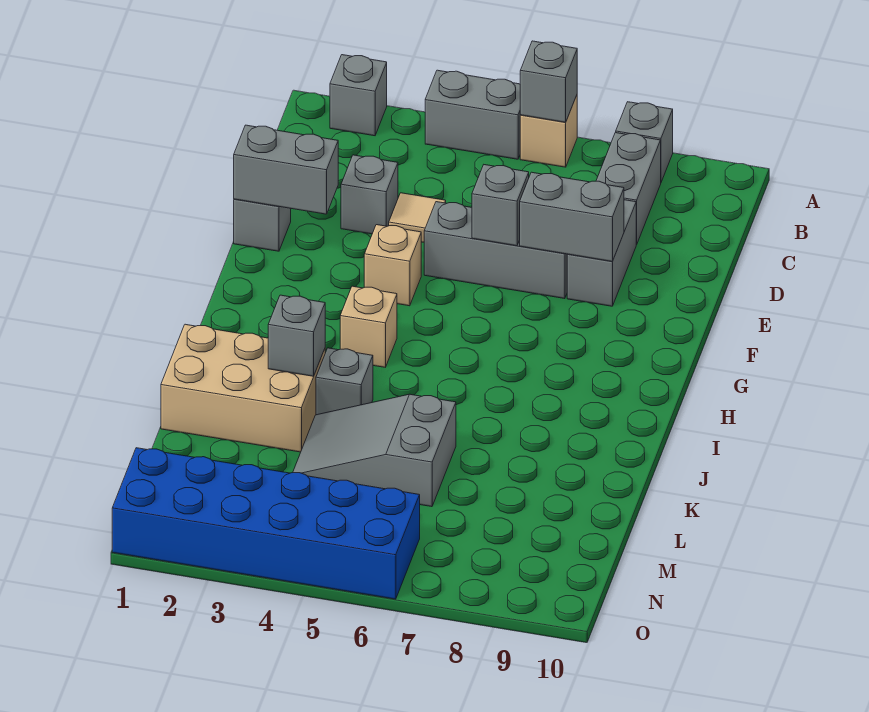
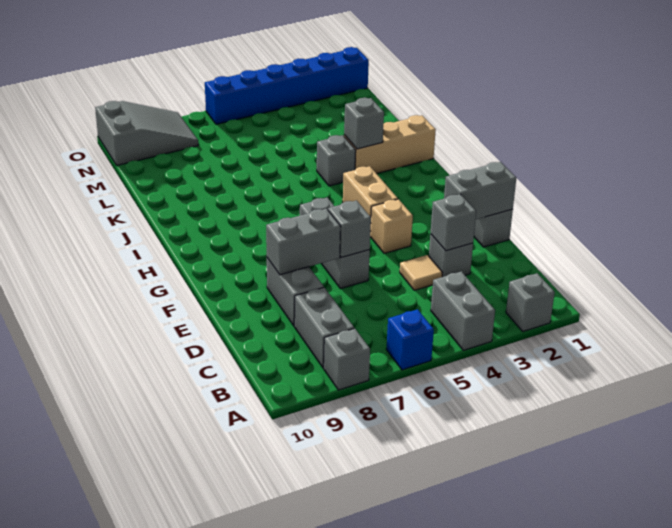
grey 1x2 brick [425,70,520,159] -> grey 1x2 brick turned to [431,271,495,350]
tan 1x1 brick [520,95,577,167] -> blue 1x1 brick [386,309,434,370]
grey 1x1 brick [520,41,577,122] -> grey 1x1 brick moved to [431,194,476,251]
grey 1x3 brick [424,202,567,299] -> grey 1x3 brick turned to [300,198,370,289]
tan 1x1 brick [340,286,397,367] -> tan 1x2 brick [343,166,398,217]
tan 2x3 brick [161,324,325,452] -> tan 1x3 brick [344,115,436,174]
grey 2x3 slope [293,394,456,507] -> grey 2x3 slope moved to [95,101,199,165]
blue 2x6 brick [112,448,420,599] -> blue 1x6 brick [205,47,369,124]

